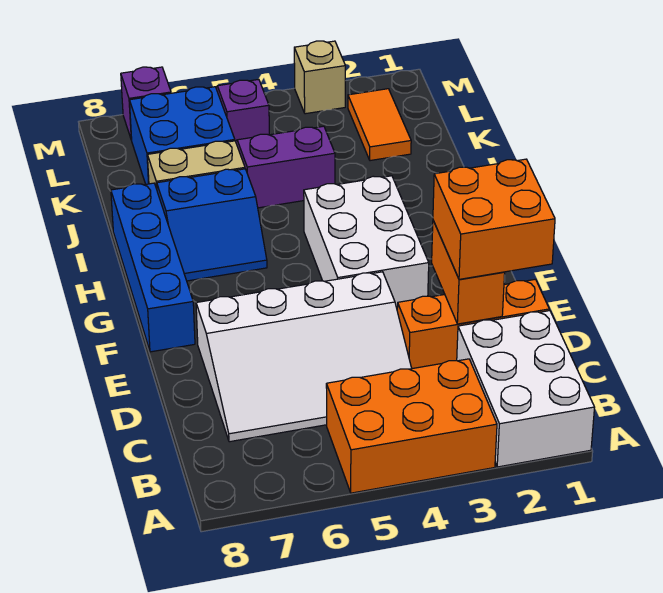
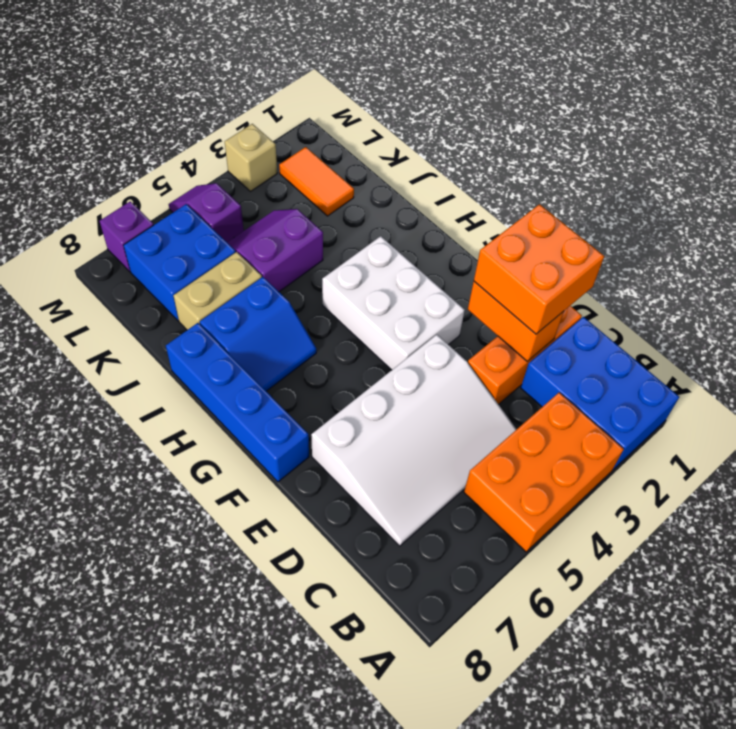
white 2x3 brick [457,311,595,467] -> blue 2x3 brick [521,317,679,470]

